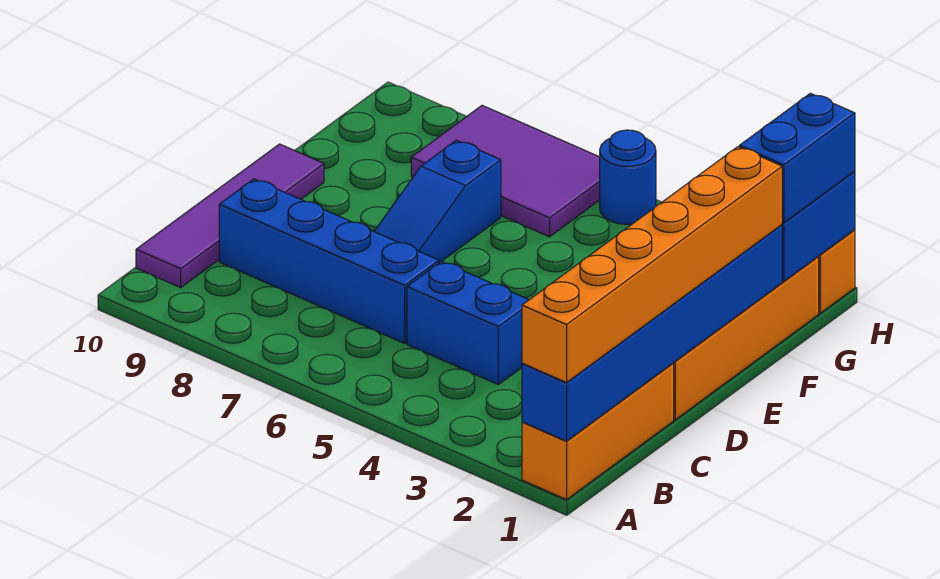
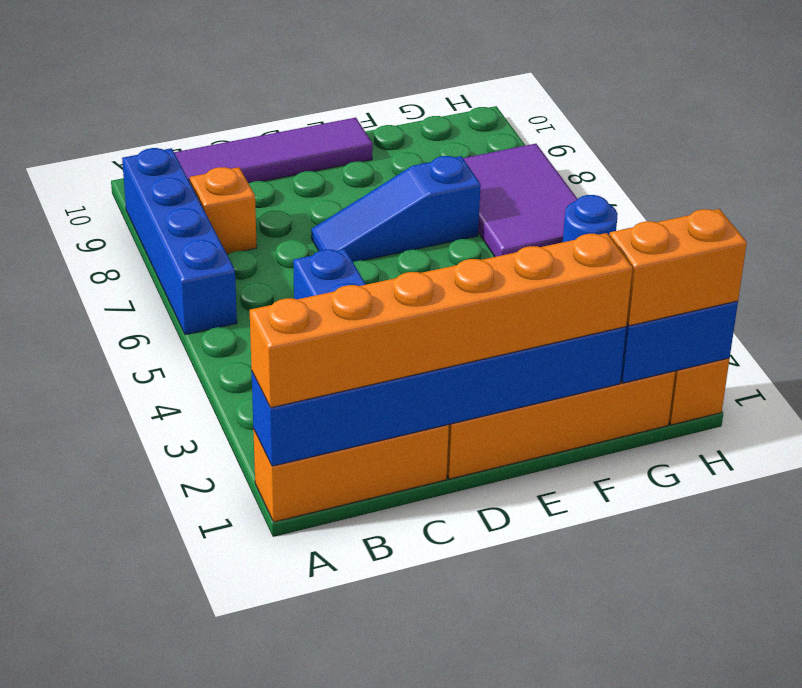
none -> orange 1x1 brick [190,167,257,254]
blue 1x4 brick [219,179,439,343] -> blue 1x4 brick moved to [122,148,237,335]
blue 1x2 brick [739,93,855,223] -> orange 1x2 brick [609,209,747,326]

